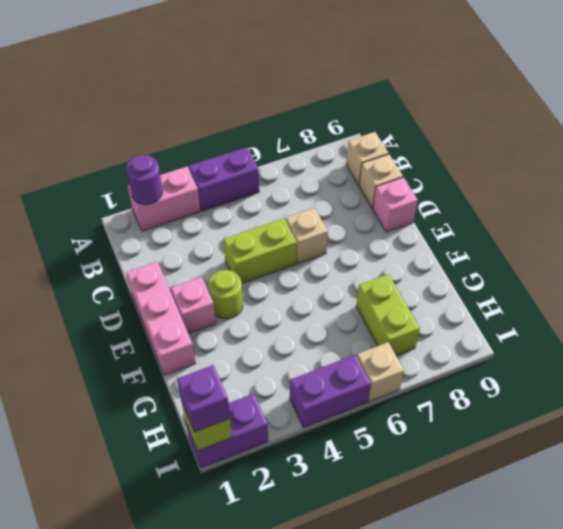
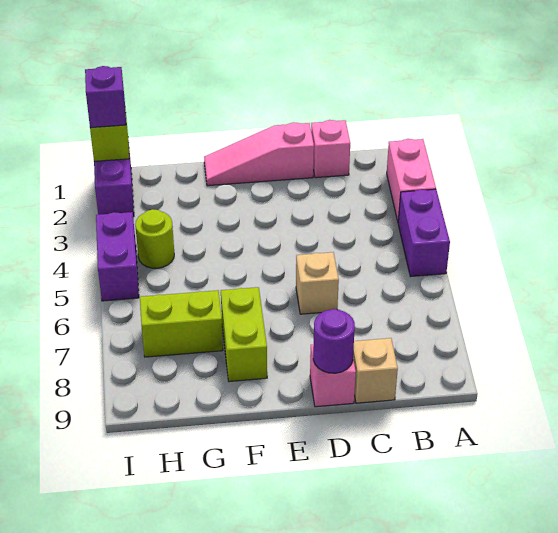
purple 1x1 round brick [126,155,163,204] -> purple 1x1 round brick moved to [313,309,355,373]
tan 1x1 brick [346,132,388,185] -> none
pink 1x3 brick [126,262,196,375] -> pink 1x3 slope [204,122,314,186]
lime 1x2 brick [224,218,297,284] -> lime 1x2 brick moved to [221,287,267,382]
pink 1x1 brick [171,277,216,334] -> pink 1x1 brick moved to [311,120,350,178]
lime 1x1 round brick [208,270,243,319] -> lime 1x1 round brick moved to [135,209,174,268]
tan 1x1 brick [357,342,404,402] -> none

